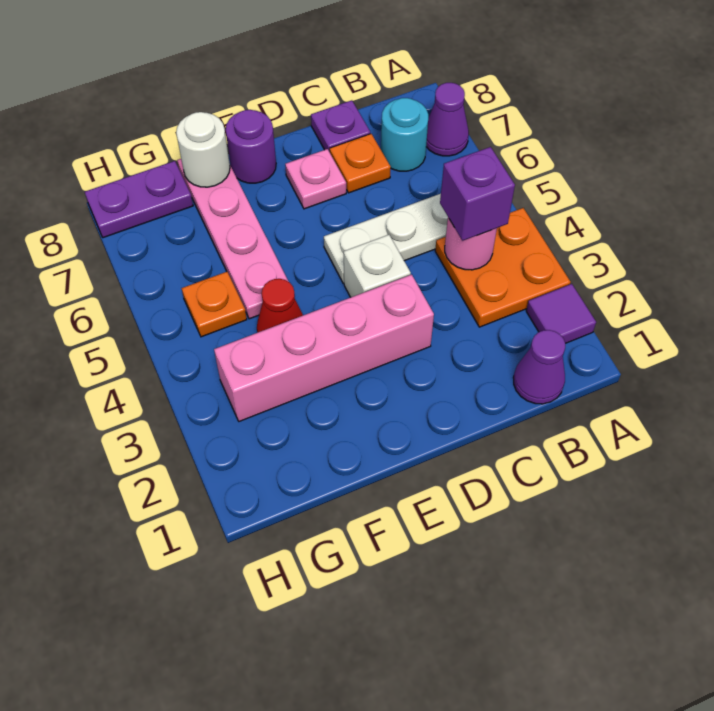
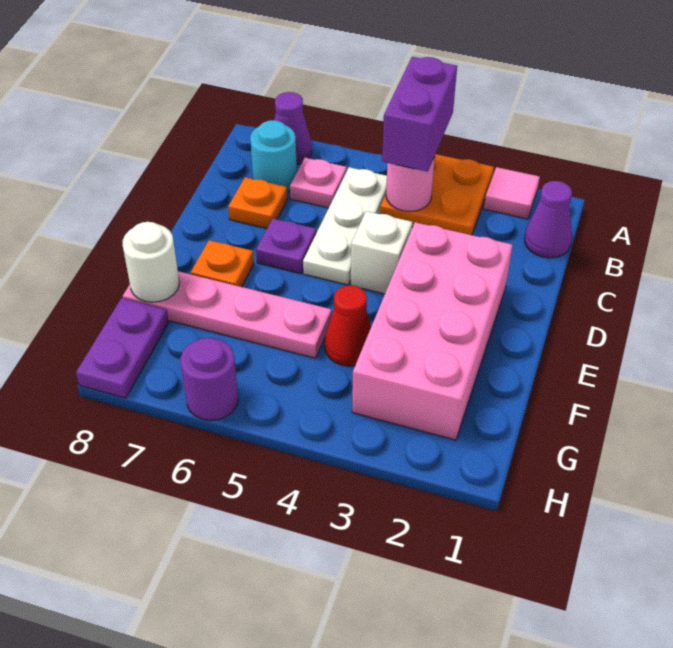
purple 1x1 tile [526,284,596,343] -> pink 1x1 tile [484,167,540,219]
purple 1x1 brick [440,147,515,241] -> purple 1x2 brick [382,57,457,172]
purple 1x1 plate [311,100,370,152] -> purple 1x1 plate moved to [256,219,316,274]
pink 1x4 brick [214,275,434,421] -> pink 2x4 brick [352,222,512,440]
pink 1x1 plate [285,149,346,209] -> pink 1x1 plate moved to [290,158,347,208]
purple 1x1 round brick [226,110,276,183] -> purple 1x1 round brick moved to [180,338,239,420]
orange 1x1 plate [181,272,247,337] -> orange 1x1 plate moved to [191,240,254,287]

